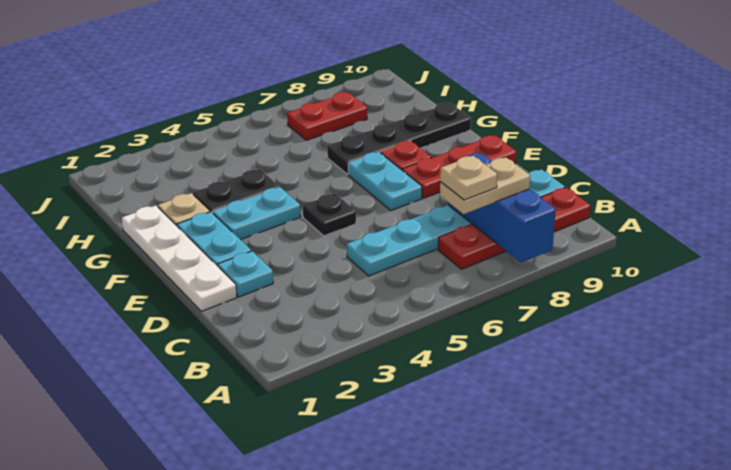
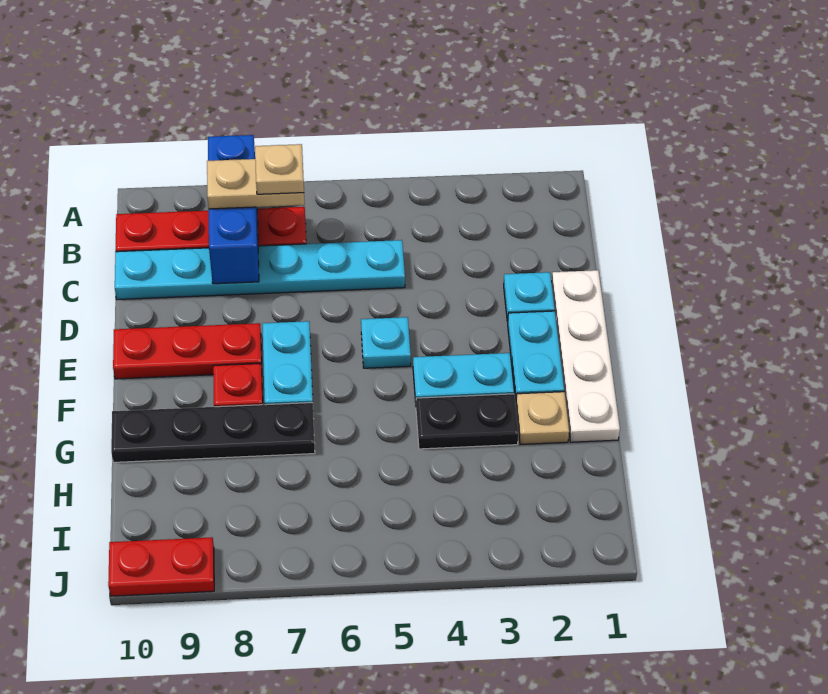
black 1x1 plate [303,193,356,236] -> cyan 1x1 plate [361,317,411,368]
red 1x2 plate [287,92,367,140] -> red 1x2 plate moved to [108,537,214,596]

